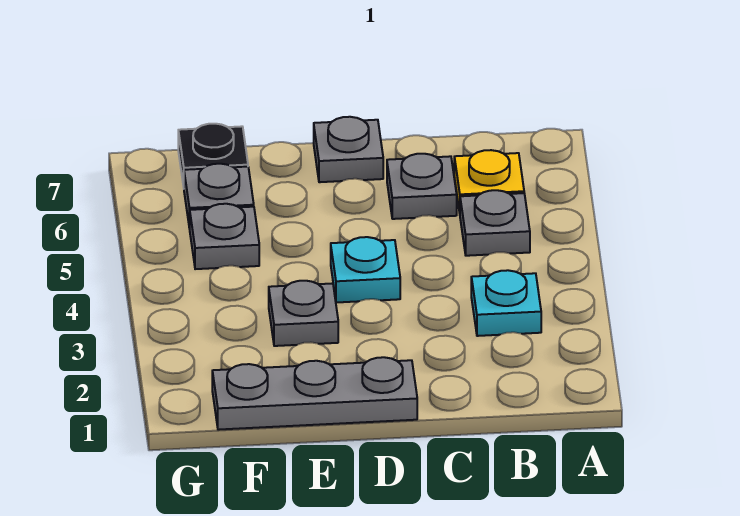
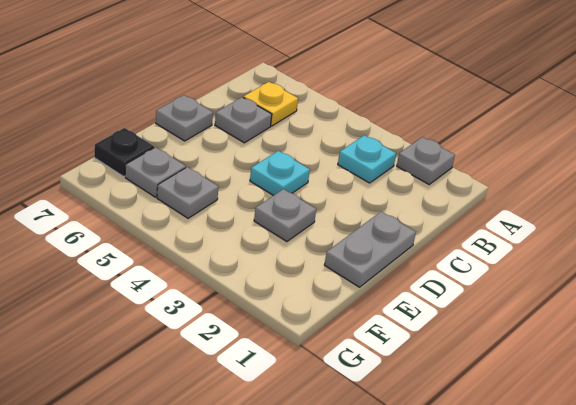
grey 1x1 plate [460,190,530,256] -> grey 1x1 plate moved to [397,137,455,184]
grey 1x3 plate [212,357,417,430] -> grey 1x2 plate [325,212,416,287]

